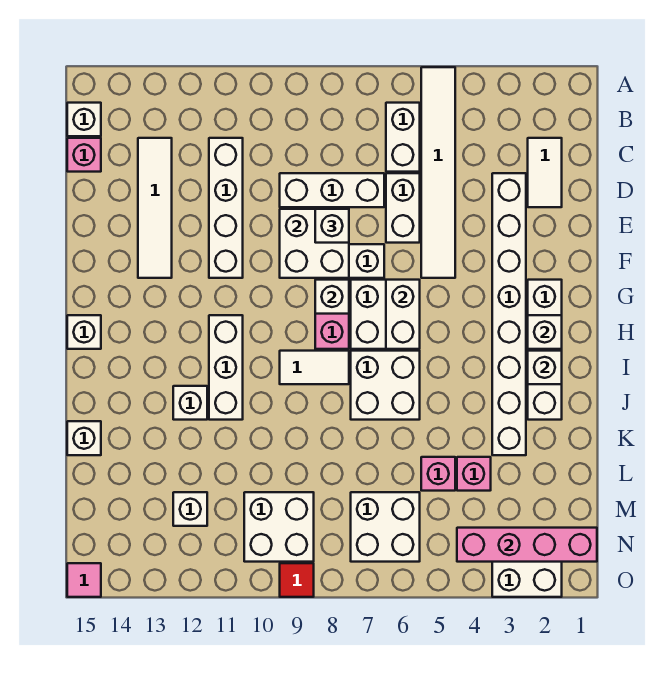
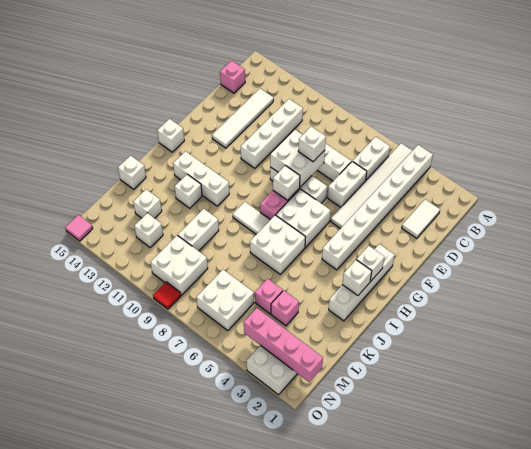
white 1x1 brick [67,103,101,136] -> white 1x1 brick moved to [133,189,162,218]
white 1x8 brick [492,173,526,455] -> white 1x8 brick moved to [322,145,433,270]
white 1x2 brick [386,280,420,349] -> white 1x2 brick moved to [178,209,219,251]
white 1x3 brick [209,315,243,420] -> white 1x3 brick turned to [173,151,229,206]

